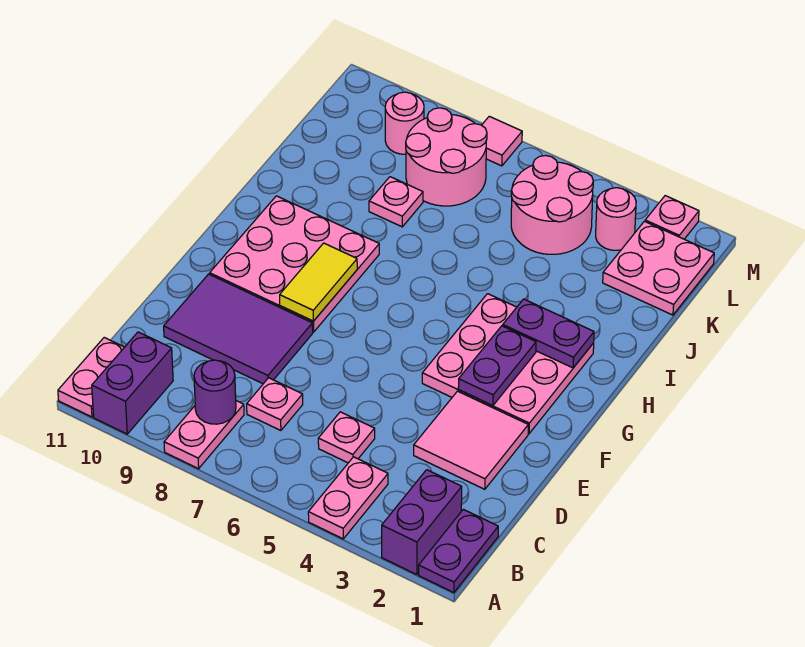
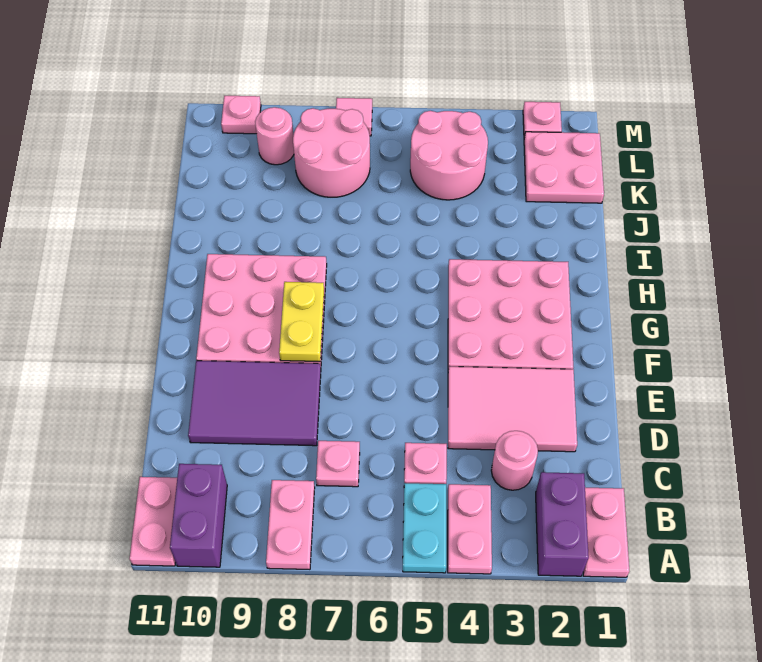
purple 1x2 plate [419,509,498,593] -> pink 1x2 plate [583,488,629,577]
none -> cyan 1x2 plate [403,483,446,573]
purple 1x1 round brick [194,360,236,424] -> none
pink 2x2 tile [414,391,528,489] -> pink 2x3 tile [448,367,577,452]
purple 1x2 plate [458,326,536,406] -> none
yellow 1x2 tile [280,243,357,321] -> yellow 1x2 plate [279,282,324,362]
purple 1x2 plate [503,299,594,368] -> none
pink 1x1 plate [369,177,423,227] -> pink 1x1 plate moved to [221,96,261,134]
pink 1x1 round brick [596,188,636,250] -> pink 1x1 round brick moved to [491,431,538,490]

